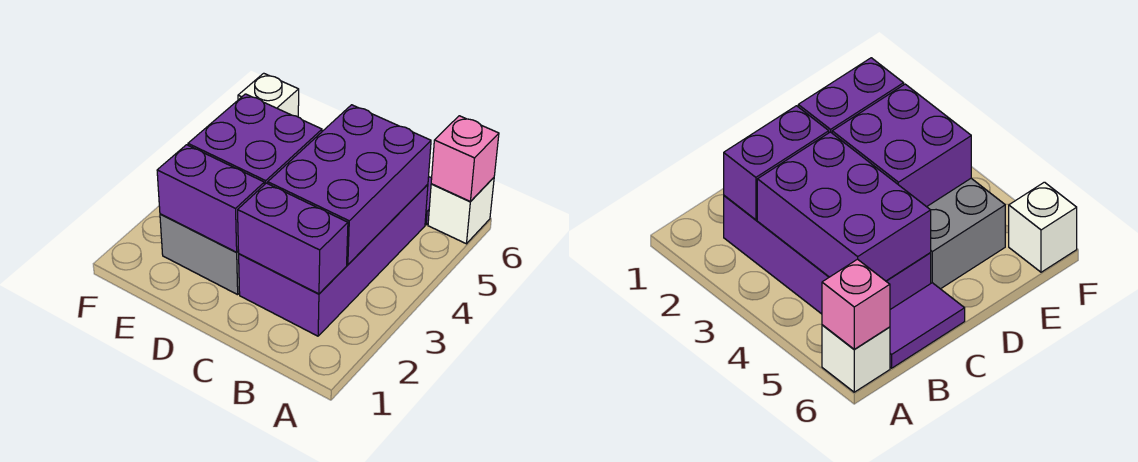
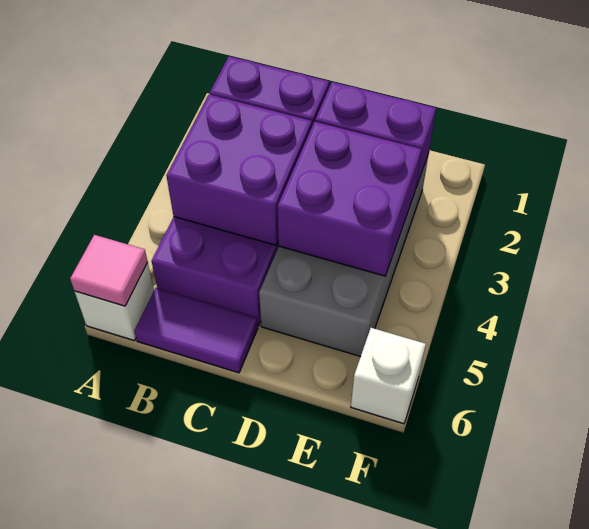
pink 1x1 brick [431,116,499,201] -> pink 1x1 tile [70,235,148,306]
purple 2x3 brick [268,105,431,265] -> purple 2x2 brick [166,94,312,245]

